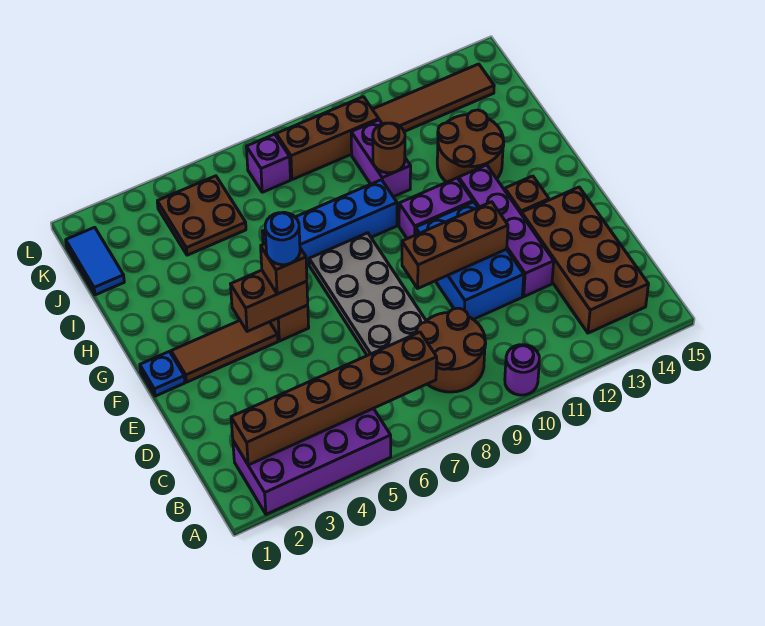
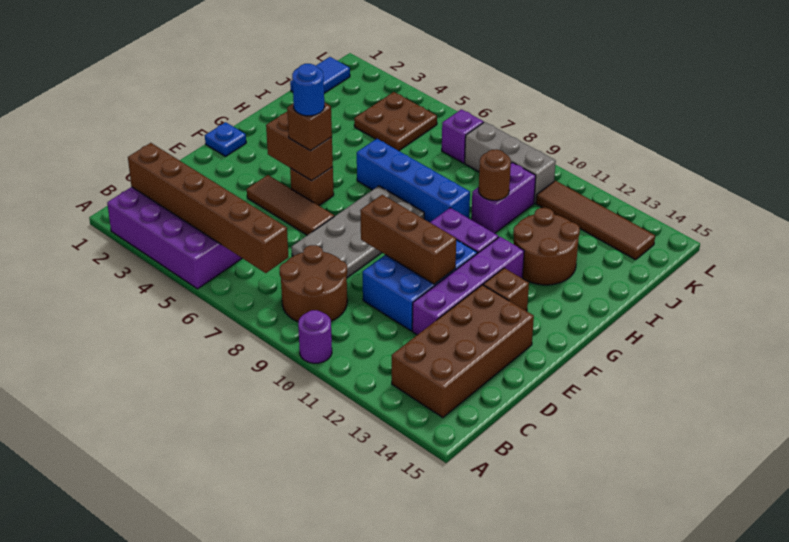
brown 1x3 tile [171,321,278,382] -> brown 1x3 tile moved to [247,175,334,235]
brown 1x3 brick [276,97,379,180] -> grey 1x3 brick [465,122,556,203]

